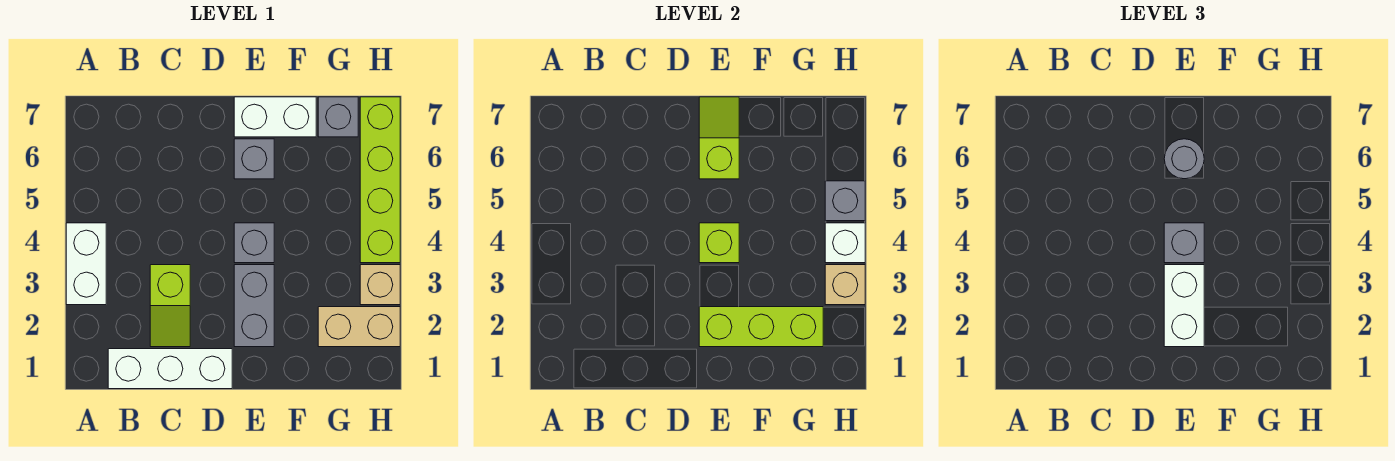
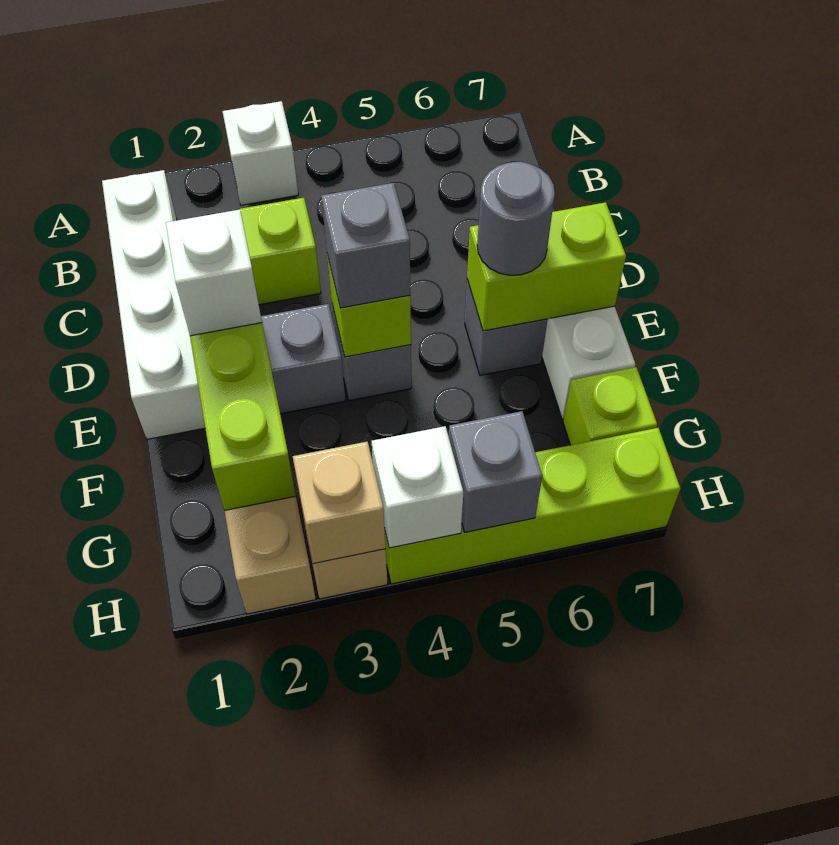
white 1x2 brick [66,223,106,305] -> white 1x1 brick [223,101,298,205]
white 1x3 brick [108,349,232,389] -> white 1x4 brick [102,170,205,439]
white 1x2 brick [1164,265,1204,347] -> white 1x1 brick [166,210,262,336]
lime 1x2 slope [699,97,739,179] -> lime 1x2 brick [467,202,626,331]
grey 1x1 brick [318,97,358,137] -> lime 1x1 brick [563,367,657,445]

